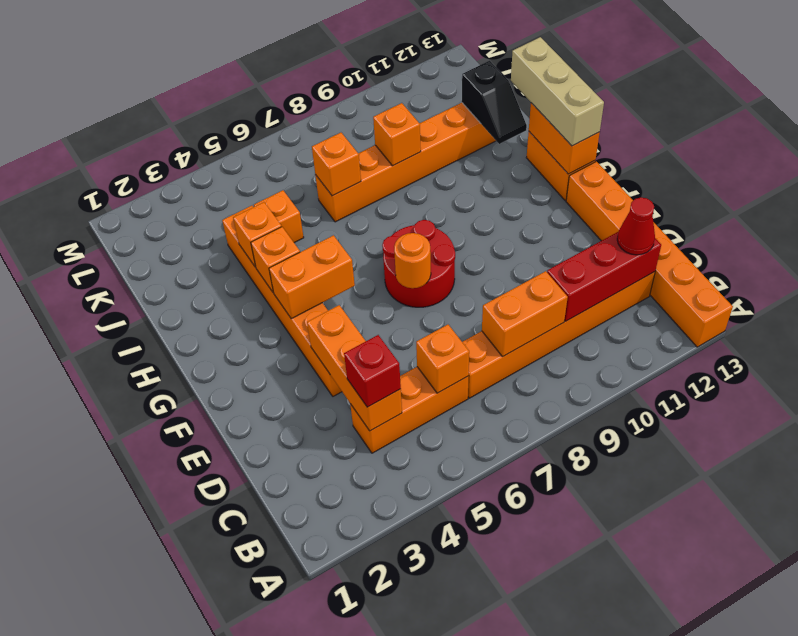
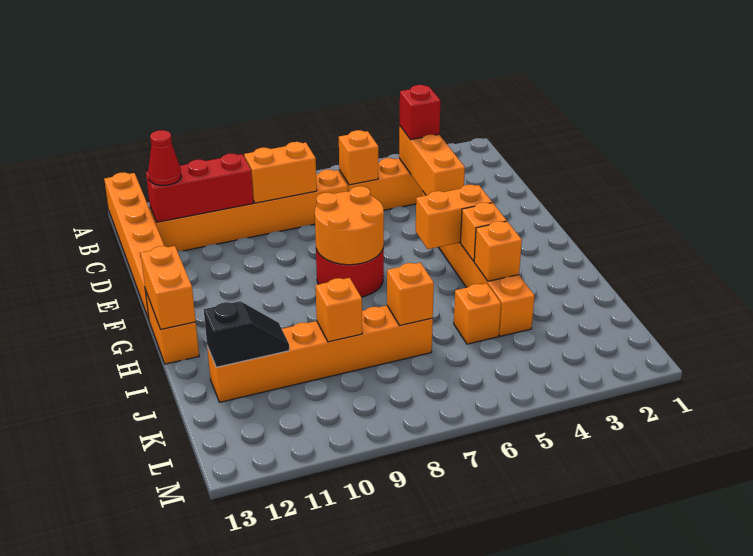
orange 1x1 round brick [394,233,431,288] -> orange 2x2 round brick [315,186,384,265]
tan 1x3 brick [511,37,604,146] -> none
black 1x2 slope [462,61,527,144] -> black 1x2 slope turned to [204,301,289,367]

